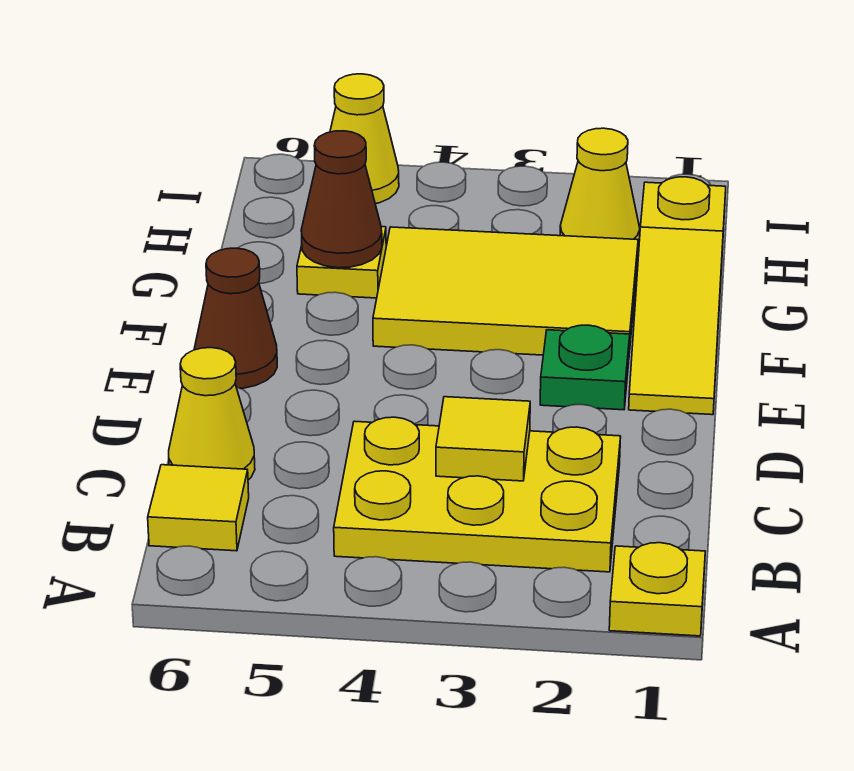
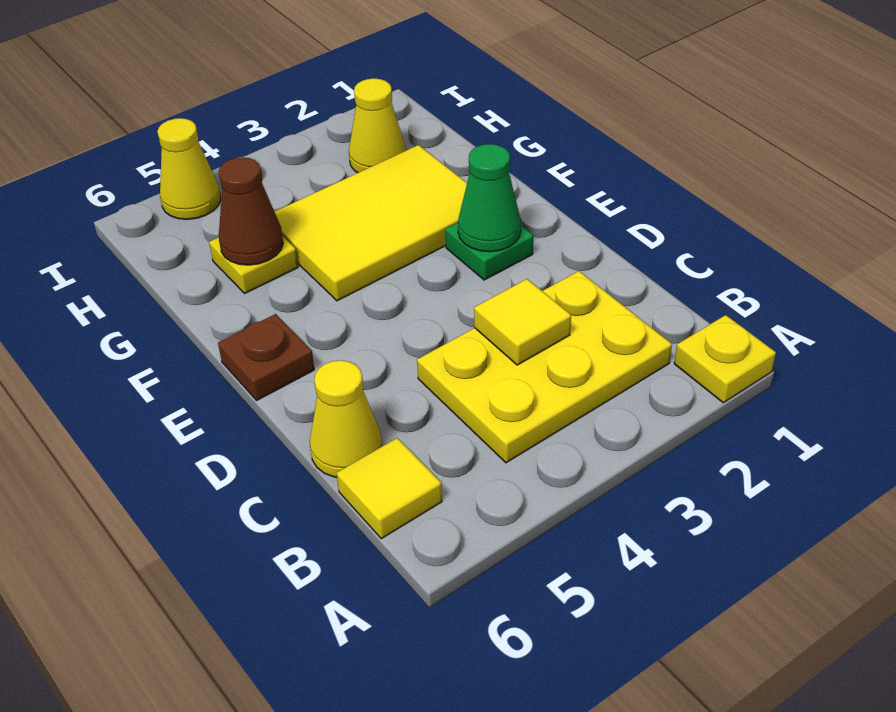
yellow 1x3 slope [629,177,726,415] -> none
none -> green 1x1 cone [458,144,521,252]
brown 1x1 cone [194,248,277,388] -> brown 1x1 plate [218,314,314,400]

